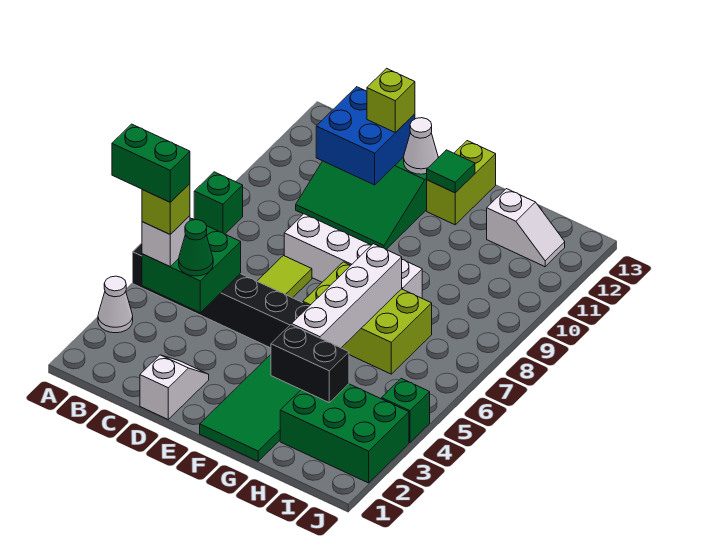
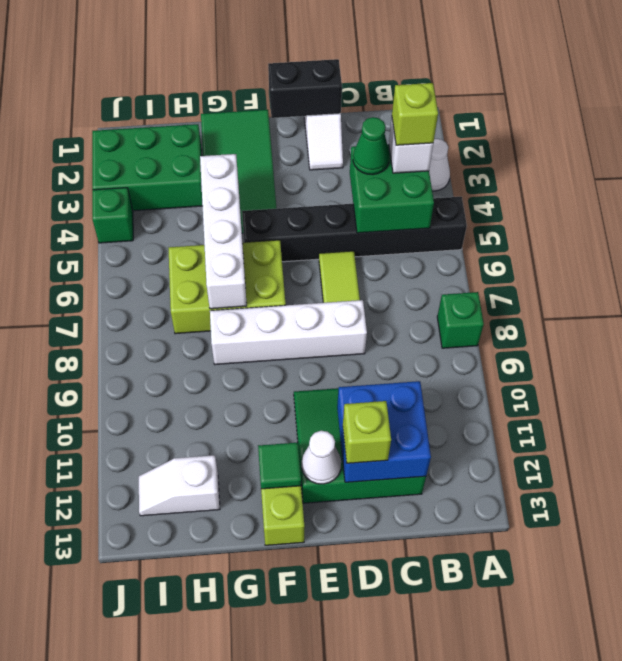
green 1x2 brick [112,124,190,202] -> none
black 1x2 brick [271,325,349,402] -> black 1x2 brick moved to [268,59,342,118]

